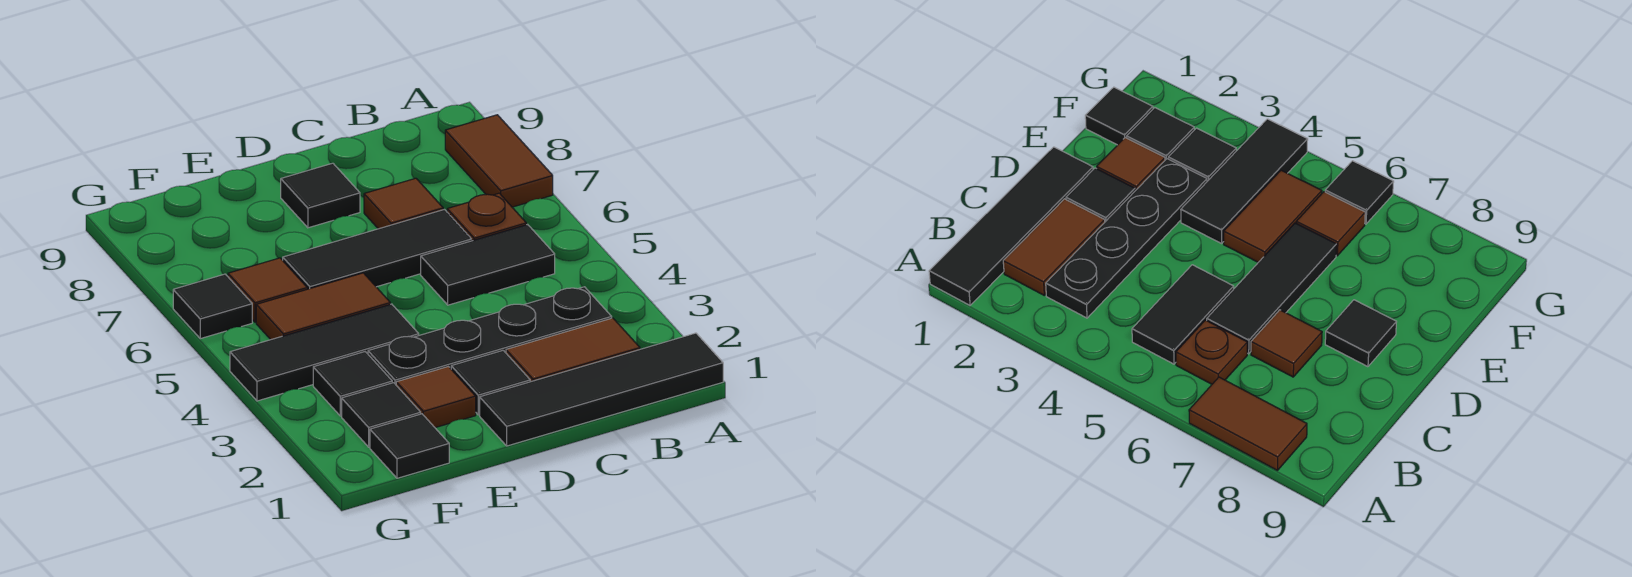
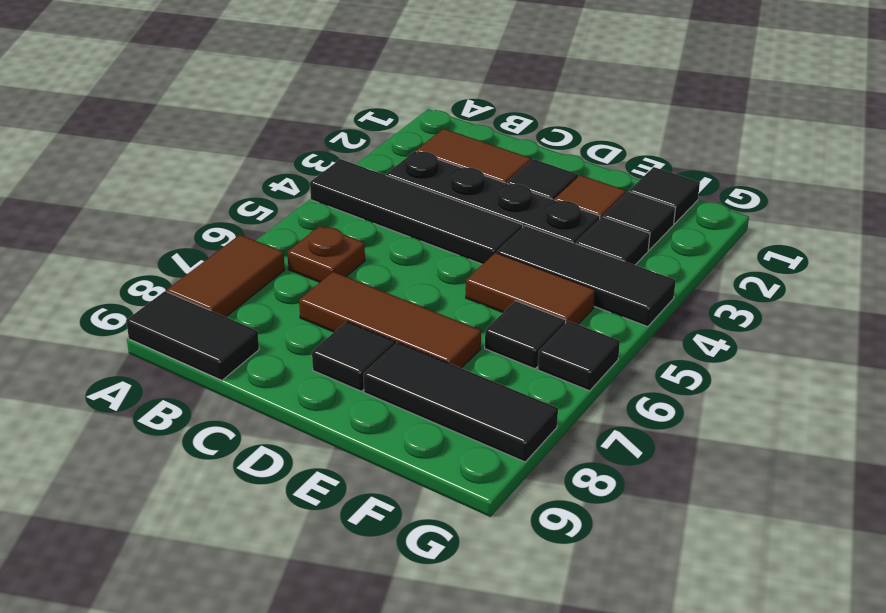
black 1x4 tile [480,333,723,446] -> black 1x4 tile moved to [310,159,523,264]
black 1x2 tile [421,224,555,305] -> black 1x2 tile moved to [126,291,259,380]
black 1x3 tile [283,209,472,289] -> black 1x3 tile moved to [364,342,558,462]
brown 1x1 tile [364,178,443,229] -> brown 1x3 tile [299,272,481,368]
brown 1x1 tile [228,258,307,322] -> black 1x1 tile [485,301,566,369]

